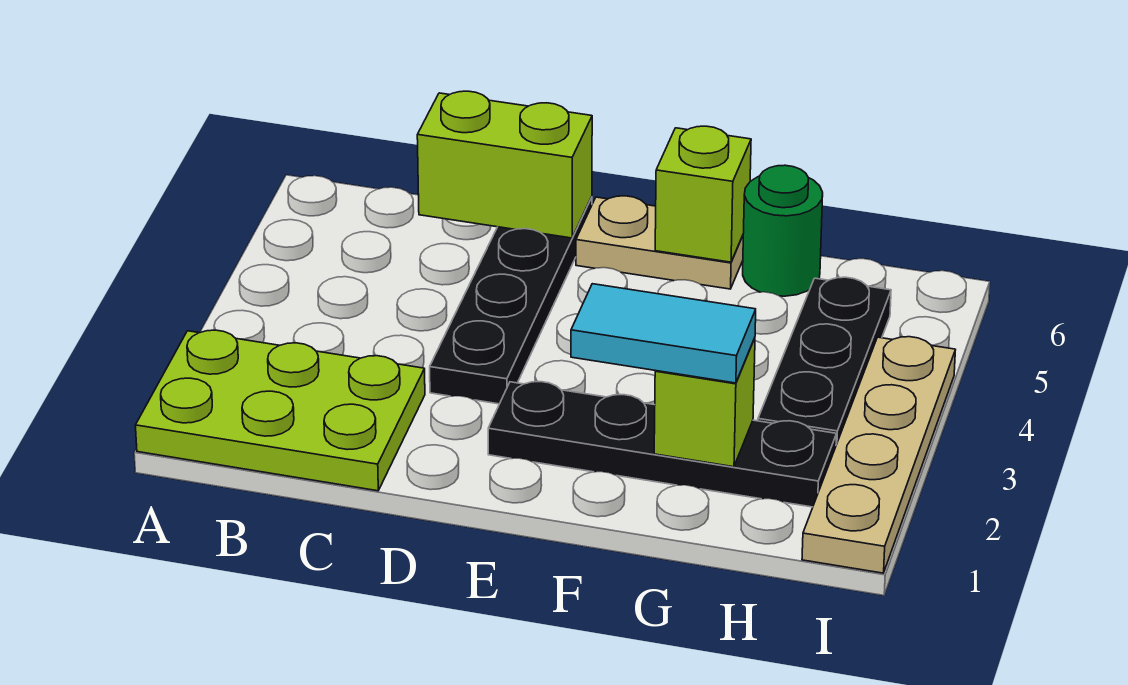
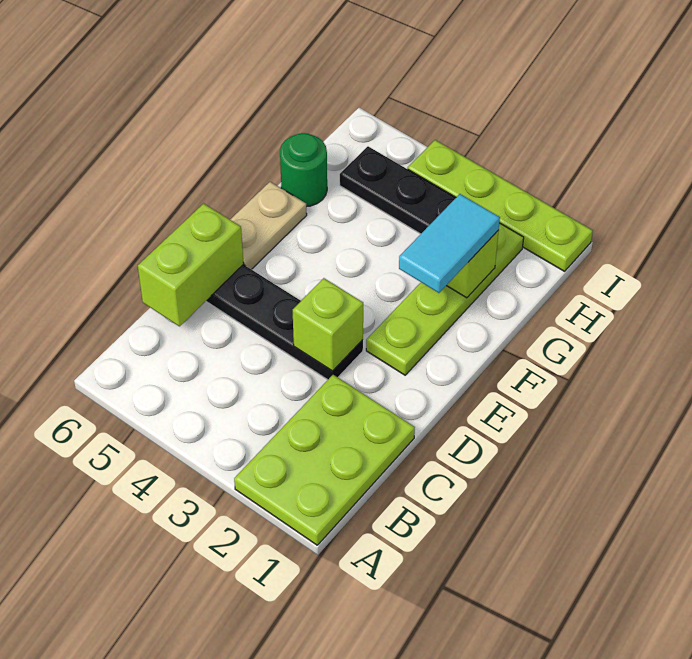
black 1x4 plate [488,382,837,507] -> lime 1x4 plate [366,223,524,375]
lime 1x1 brick [655,126,751,262] -> lime 1x1 brick moved to [293,278,363,371]
tan 1x4 plate [802,337,955,573] -> lime 1x4 plate [408,140,593,271]

